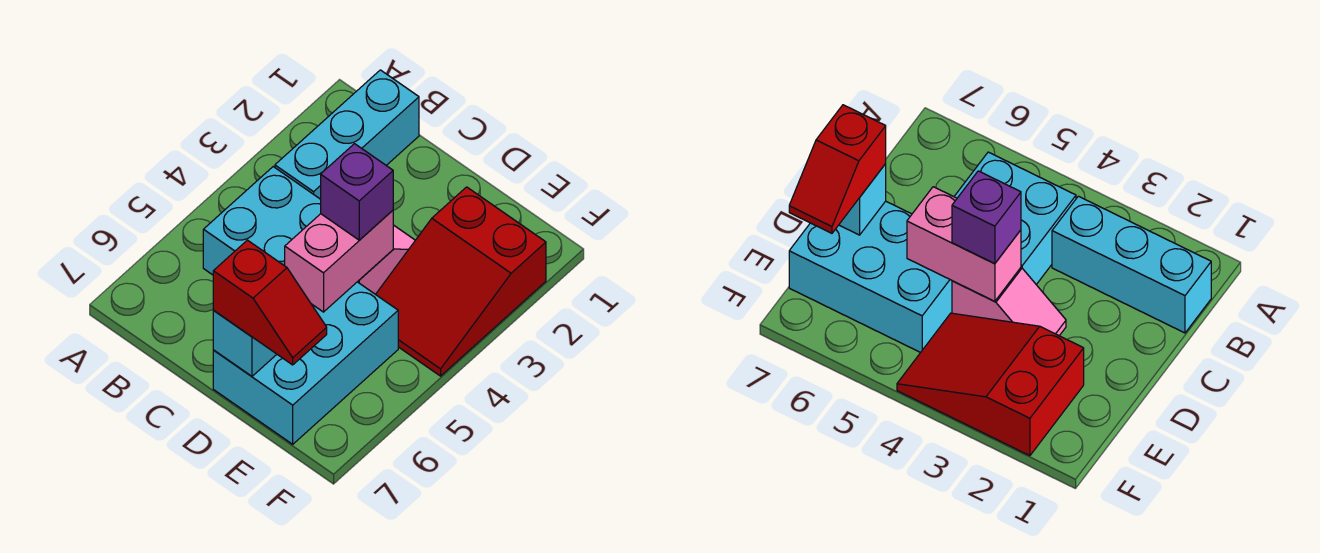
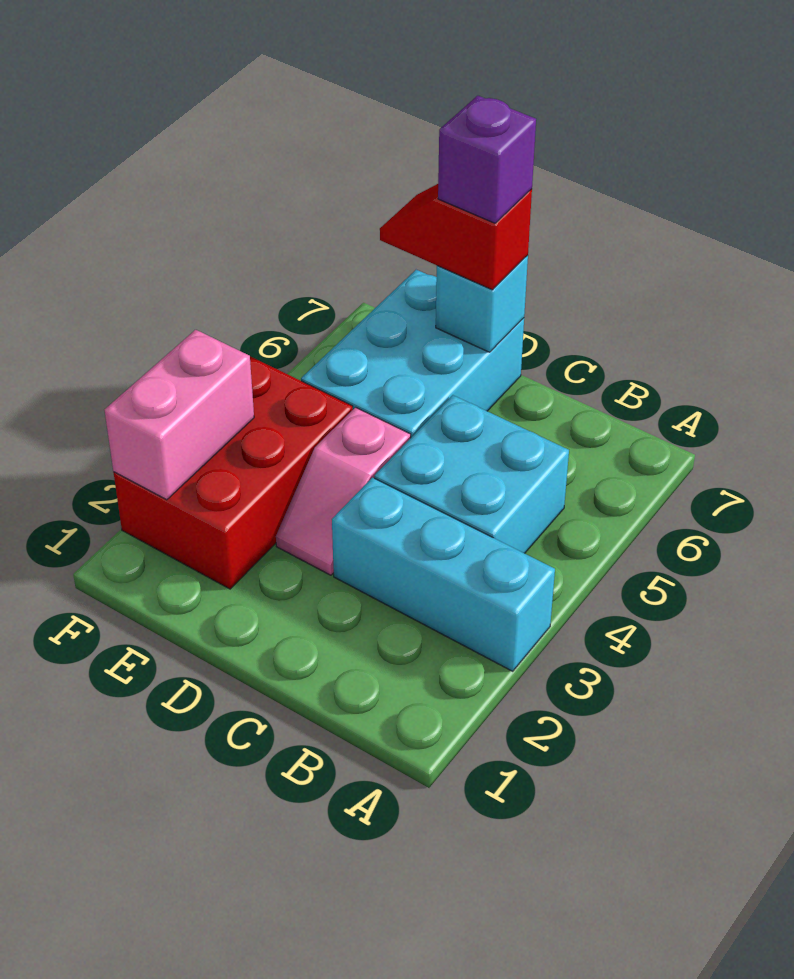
cyan 1x3 brick [275,70,419,199] -> cyan 1x3 brick turned to [332,478,555,671]
pink 1x2 brick [285,210,393,312] -> pink 1x2 brick moved to [105,330,254,500]
purple 1x1 brick [321,144,393,240] -> purple 1x1 brick moved to [438,96,536,223]
red 2x3 slope [376,187,546,376] -> red 2x3 brick [113,356,353,589]

